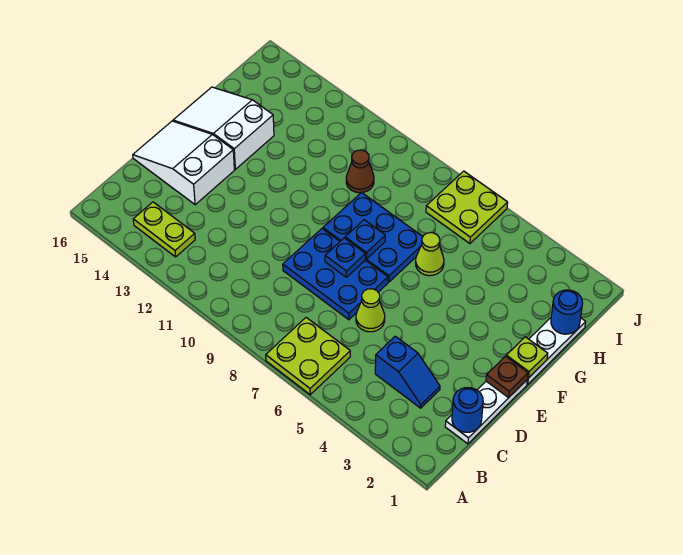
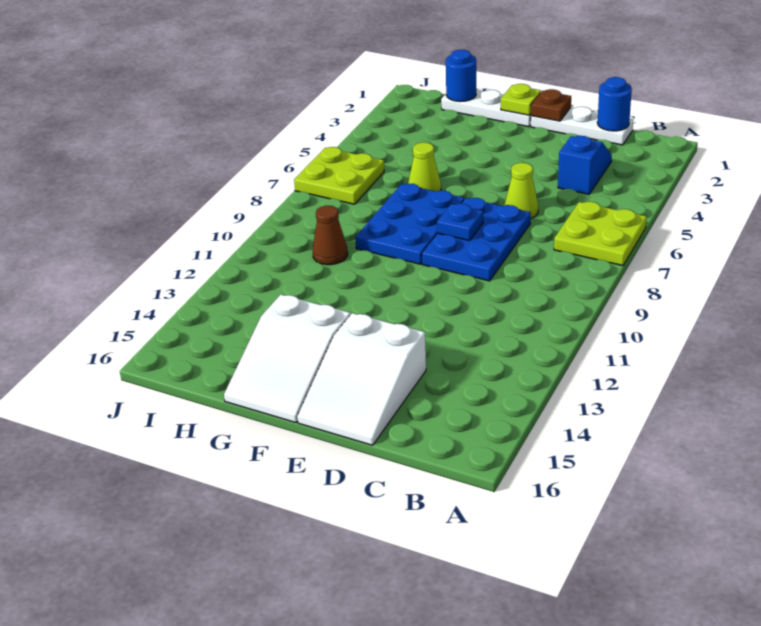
lime 1x2 plate [133,202,195,257] -> none
blue 1x1 plate [345,220,385,259] -> none

